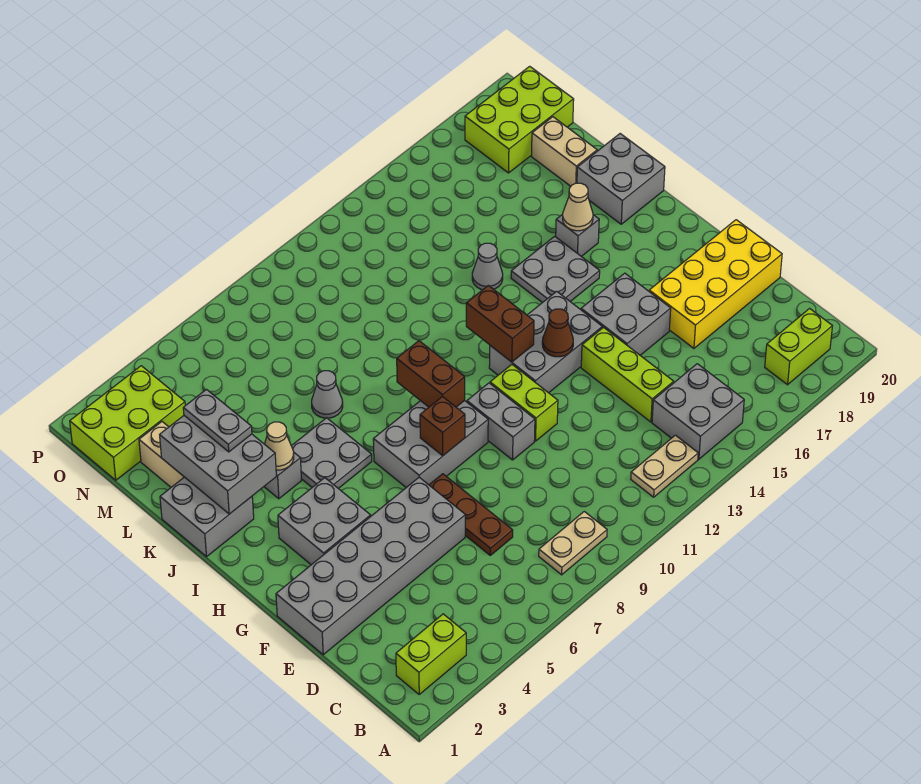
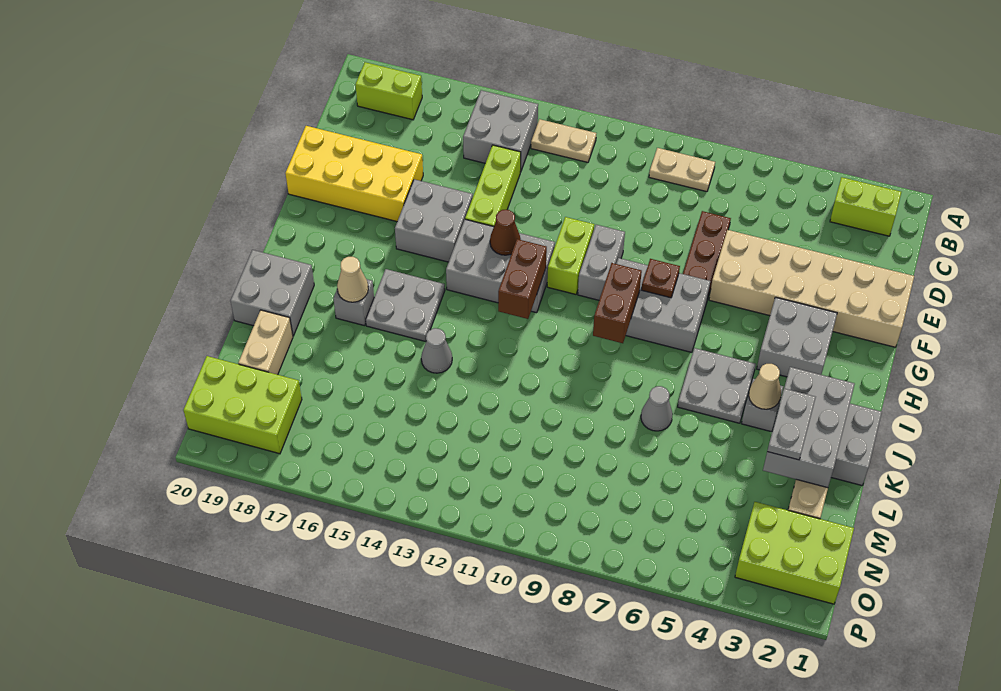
grey 2x6 brick [276,477,465,655] -> tan 2x6 brick [709,230,914,347]
brown 1x1 brick [420,396,465,456] -> brown 1x1 plate [642,259,680,298]

